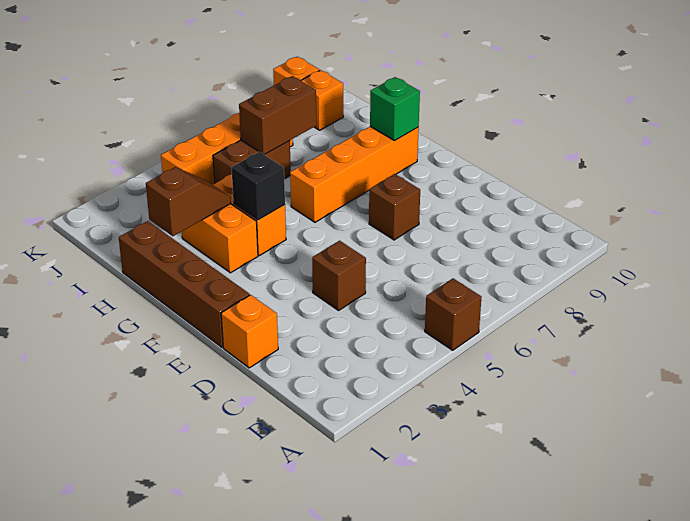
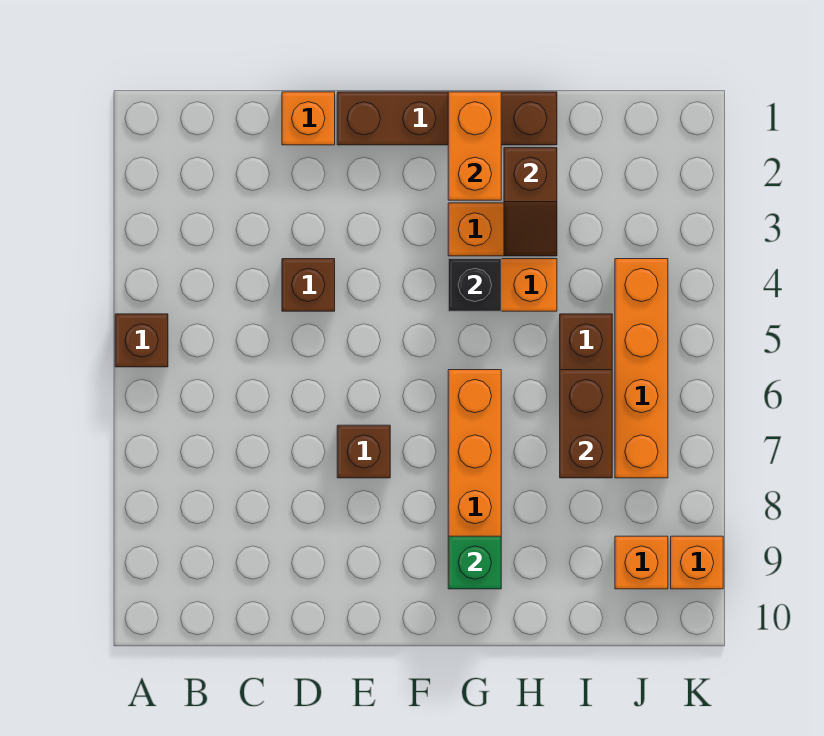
none -> orange 1x2 brick [448,92,501,200]

